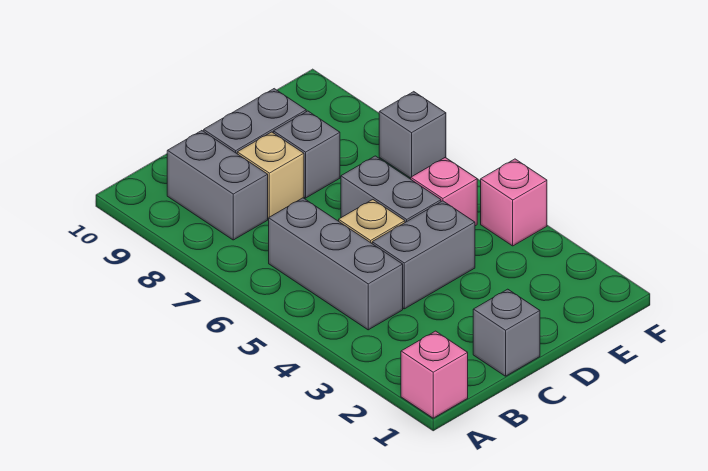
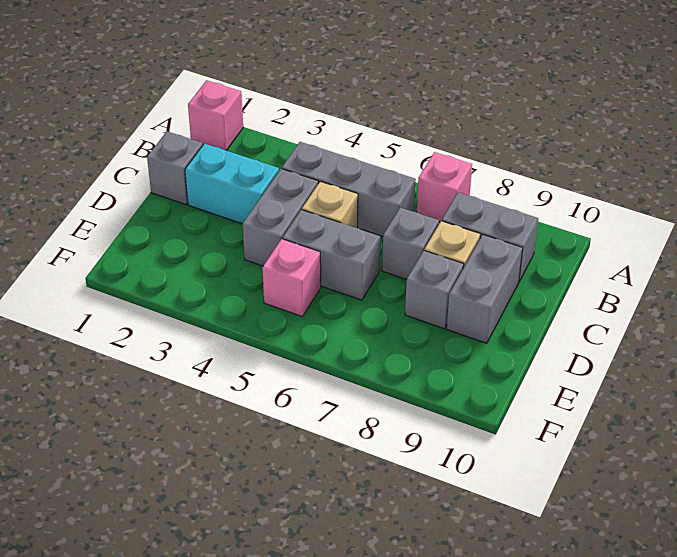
none -> cyan 1x2 brick [185,144,279,224]
pink 1x1 brick [481,159,547,246] -> pink 1x1 brick moved to [417,152,472,222]
grey 1x1 brick [379,92,446,178] -> grey 1x1 brick moved to [382,208,439,279]

